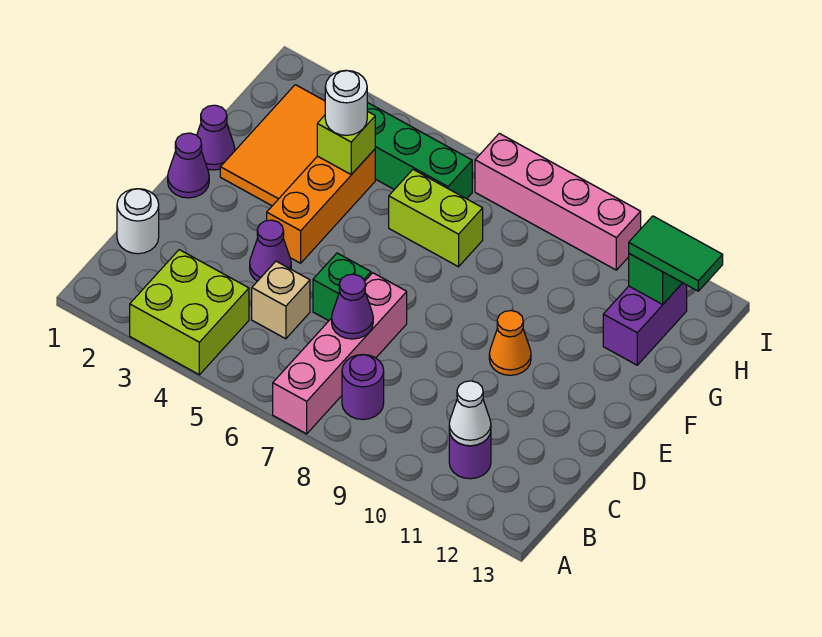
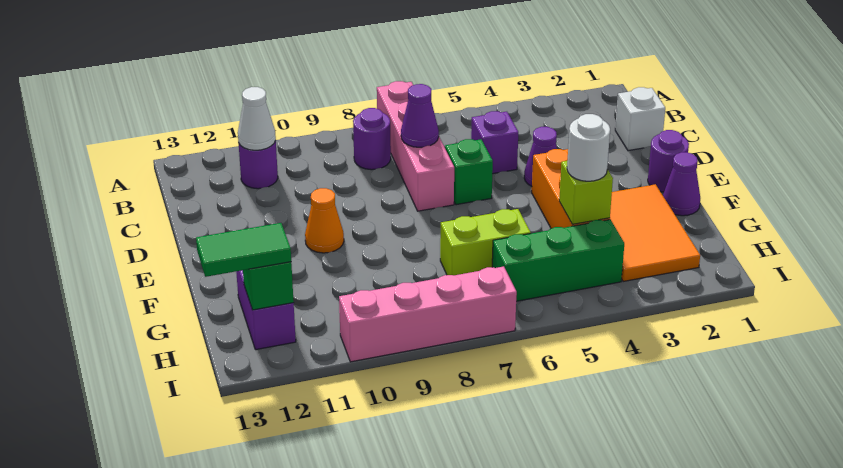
lime 2x2 brick [130,250,249,375] -> none
white 1x1 round brick [117,189,159,254] -> white 1x1 brick [615,87,665,151]
tan 1x1 brick [252,261,310,339] -> purple 1x1 brick [471,111,518,174]
purple 1x1 cone [168,133,209,198] -> purple 1x1 round brick [648,130,689,192]

